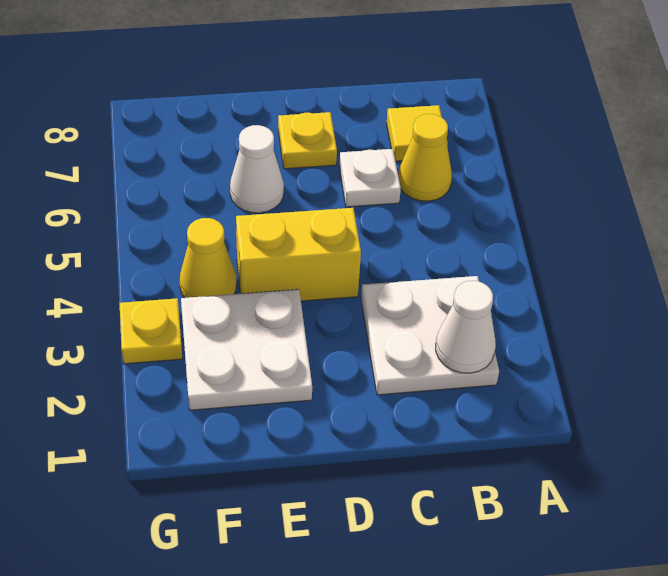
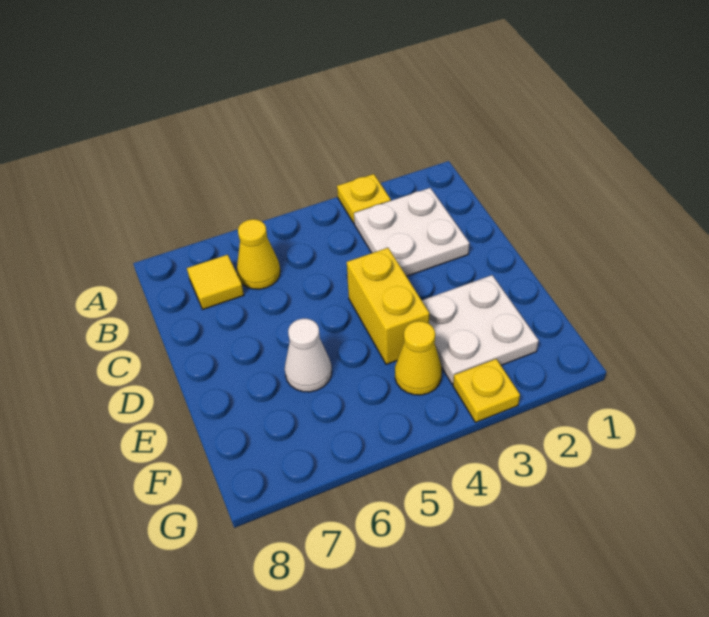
white 1x1 cone [436,281,496,373] -> none
white 1x1 plate [339,149,401,207] -> none
yellow 1x1 plate [278,112,337,169] -> yellow 1x1 plate moved to [337,174,391,223]

